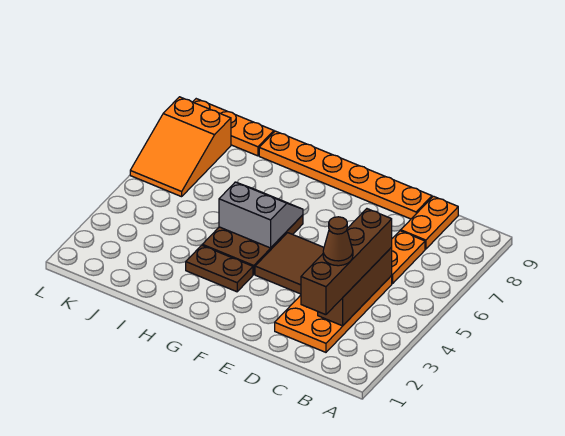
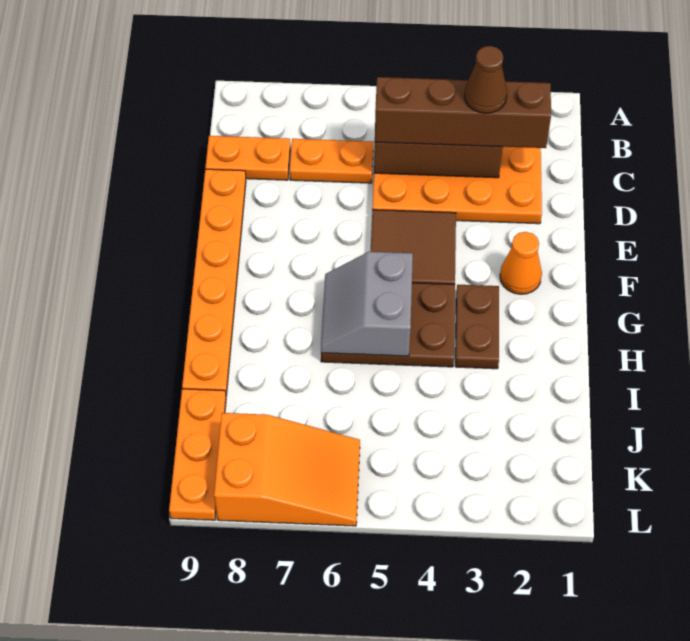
none -> orange 1x1 cone [500,232,542,294]

